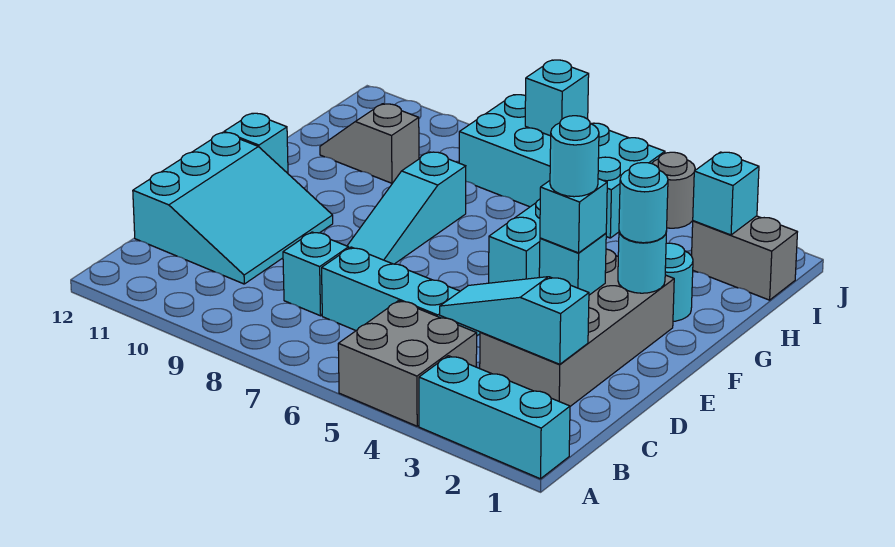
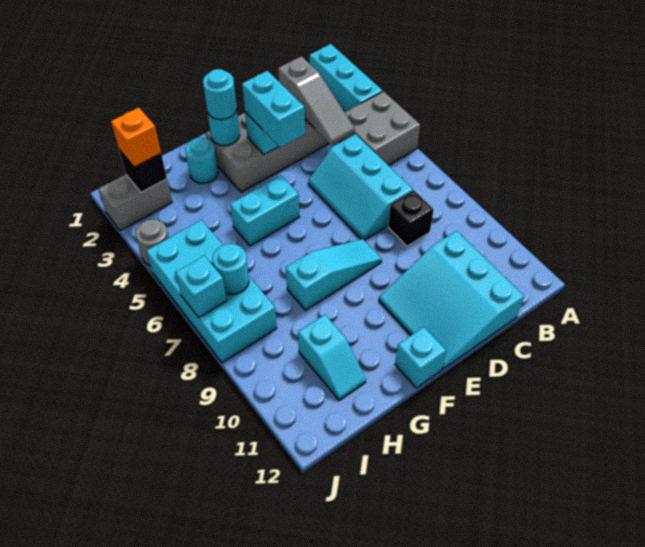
cyan 1x3 slope [440,277,589,364] -> grey 1x3 slope [278,56,355,145]
cyan 1x1 brick [283,232,349,316] -> black 1x1 brick [388,190,434,246]
cyan 3x3 slope [133,132,333,284] -> cyan 3x3 slope turned to [379,231,524,369]
cyan 1x1 brick [540,179,607,253] -> cyan 1x2 brick [242,71,305,148]
cyan 1x1 round brick [550,116,599,197] -> cyan 1x1 round brick moved to [212,244,249,295]
grey 1x2 slope [320,104,419,183] -> cyan 1x2 slope [298,315,366,400]
grey 1x2 brick [692,216,797,300] -> grey 1x2 brick turned to [99,175,172,231]
cyan 1x1 brick [693,152,759,235] -> black 1x1 brick [119,150,167,192]
none -> orange 1x1 brick [111,107,161,167]

